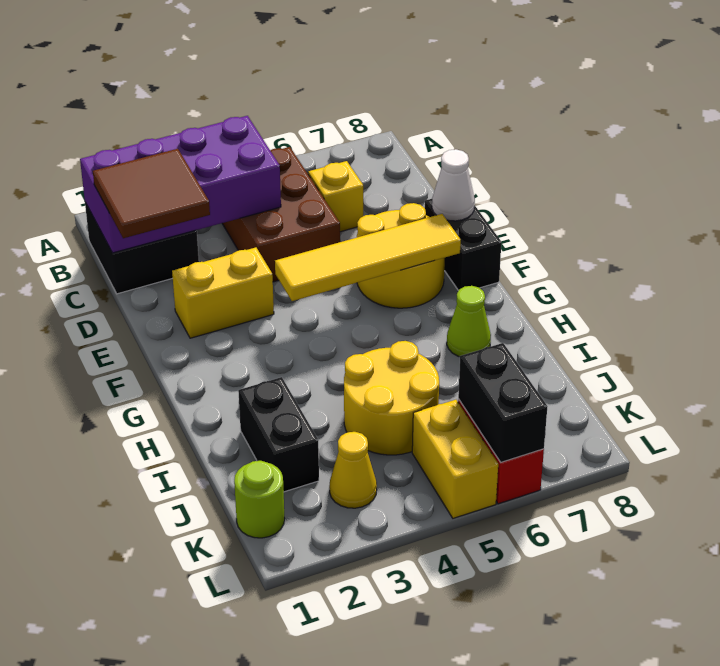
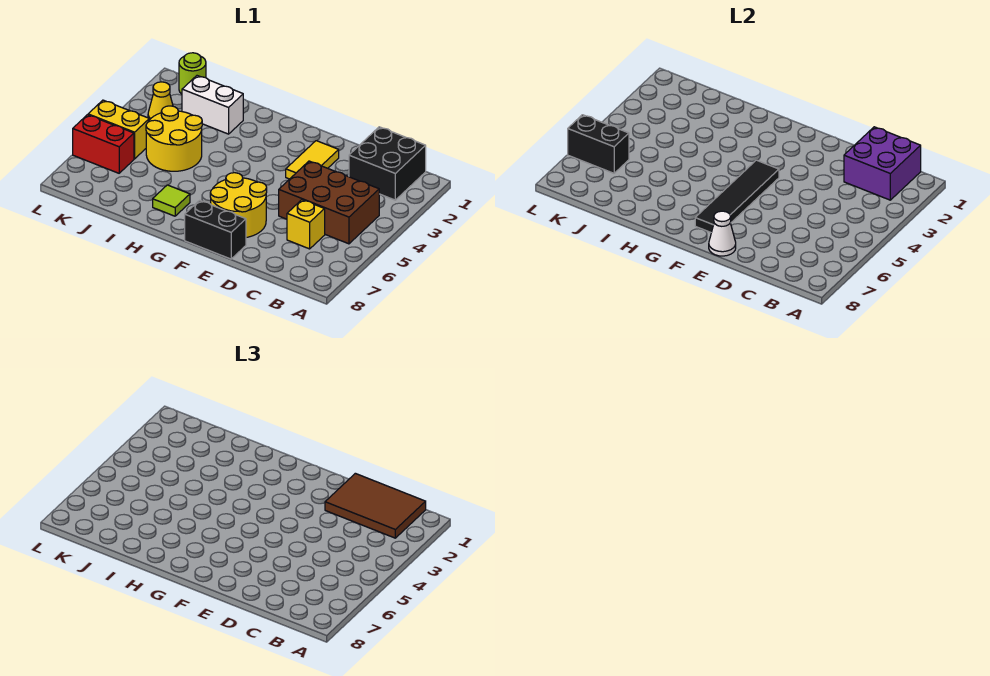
purple 2x4 brick [80,116,281,253] -> purple 2x2 brick [844,127,921,200]
brown 2x2 tile [93,149,210,238] -> brown 2x3 tile [325,473,426,538]
yellow 1x2 brick [172,247,274,338] -> yellow 1x2 tile [286,141,339,179]
yellow 1x4 tile [275,214,461,301] -> black 1x4 tile [695,160,779,233]
lime 1x1 cone [447,286,491,357] -> lime 1x1 tile [153,185,190,216]
black 1x2 brick [238,377,319,492] -> white 1x2 brick [182,76,243,134]

